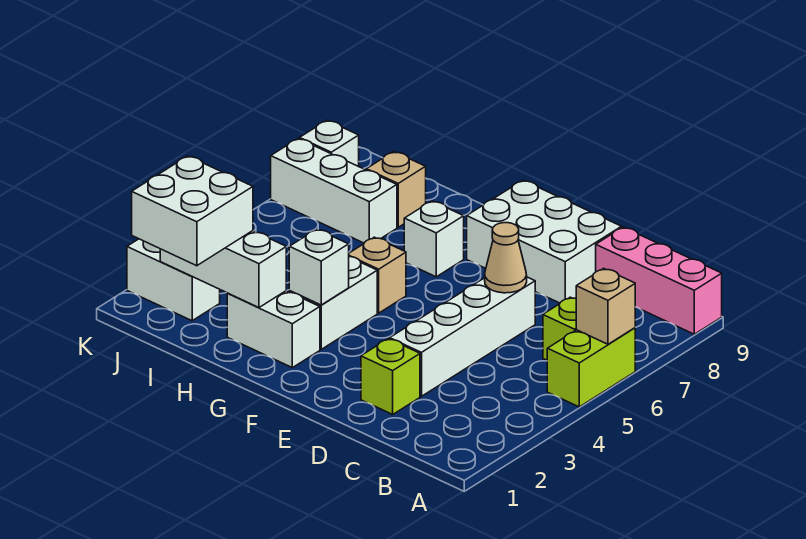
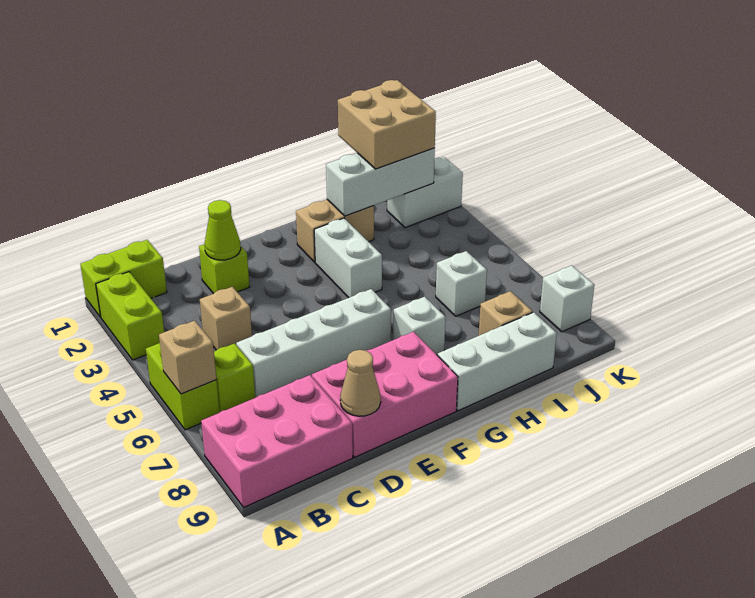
none -> lime 1x2 brick [80,240,167,317]
none -> lime 1x2 brick [96,272,164,360]
pink 1x3 brick [596,227,722,334] -> pink 2x3 brick [201,375,353,507]
none -> lime 1x1 cone [205,200,241,260]
white 1x4 brick [390,277,535,396] -> white 1x4 brick turned to [236,289,391,398]
tan 1x1 cone [485,223,527,293] -> tan 1x1 cone moved to [340,350,381,416]
white 2x3 brick [467,180,622,303] -> pink 2x3 brick [312,332,458,457]
white 1x2 brick [227,291,320,368] -> tan 1x2 brick [296,200,374,262]
white 1x1 brick [289,229,349,305] -> white 1x1 brick moved to [436,251,487,316]
tan 1x1 brick [349,237,406,313] -> tan 1x1 brick moved to [200,287,252,350]
white 2x2 brick [132,156,253,266] -> tan 2x2 brick [338,80,436,169]
white 1x3 brick [271,138,397,243] -> white 1x3 brick moved to [437,312,557,411]

